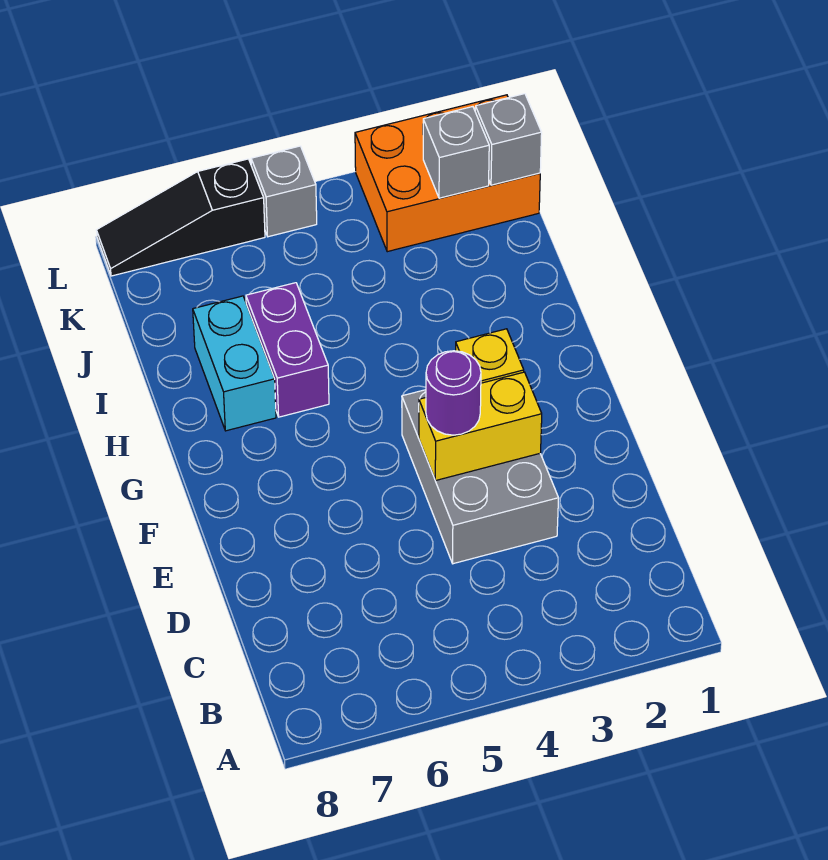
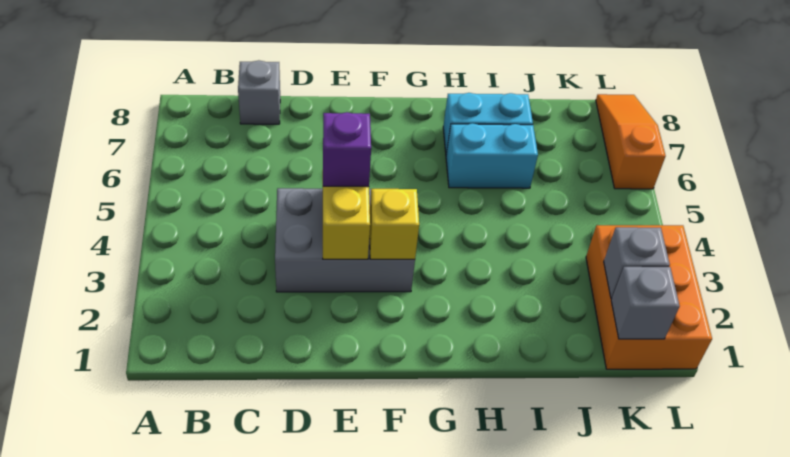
purple 1x1 round brick [426,351,481,435] -> purple 1x1 brick [323,112,371,187]
purple 1x2 brick [246,283,329,417] -> cyan 1x2 brick [446,123,538,188]
grey 1x1 brick [251,146,317,237] -> grey 1x1 brick moved to [238,60,280,124]
black 1x3 slope [97,159,265,276] -> orange 1x3 slope [596,94,666,189]

